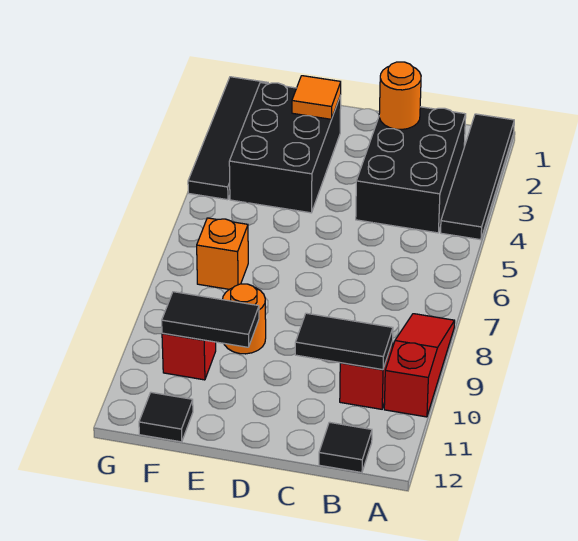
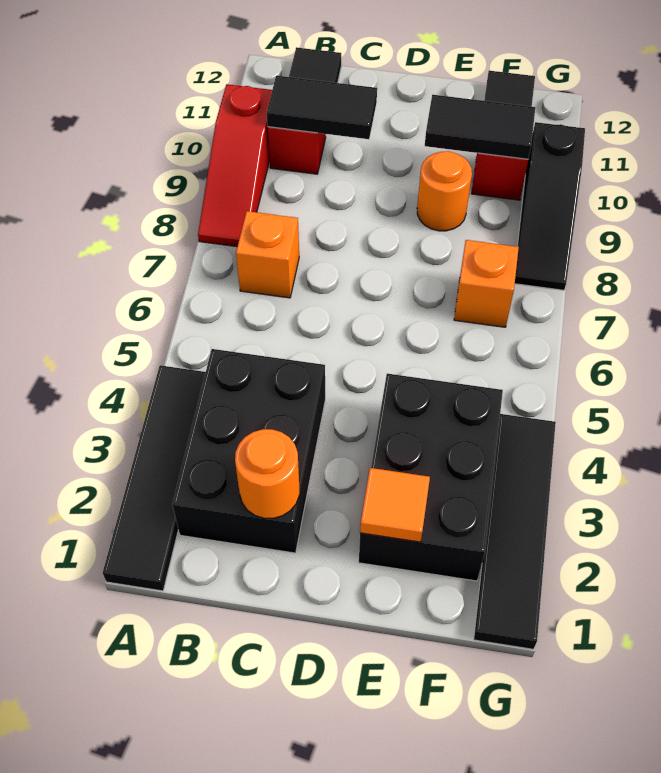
none -> orange 1x1 brick [236,211,299,298]
none -> black 1x3 slope [515,122,585,290]

